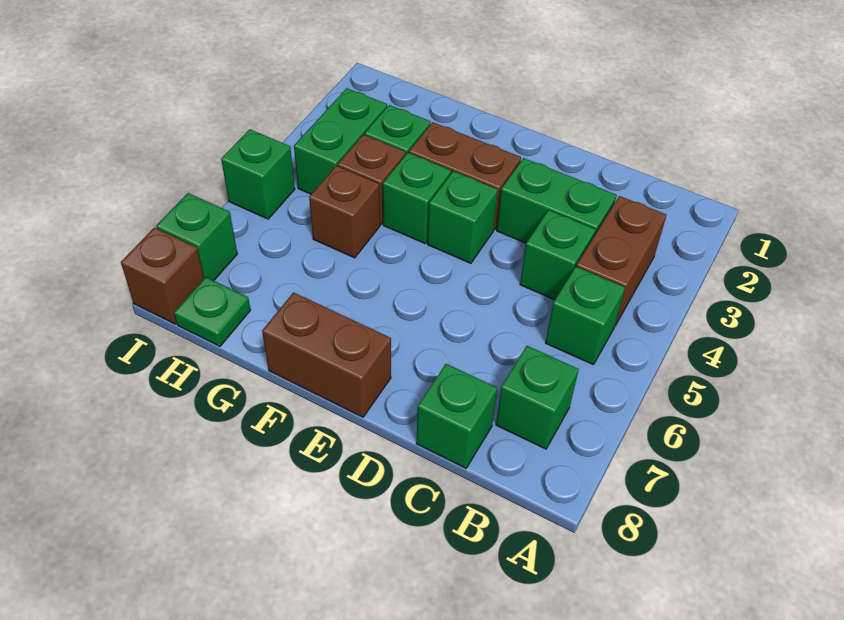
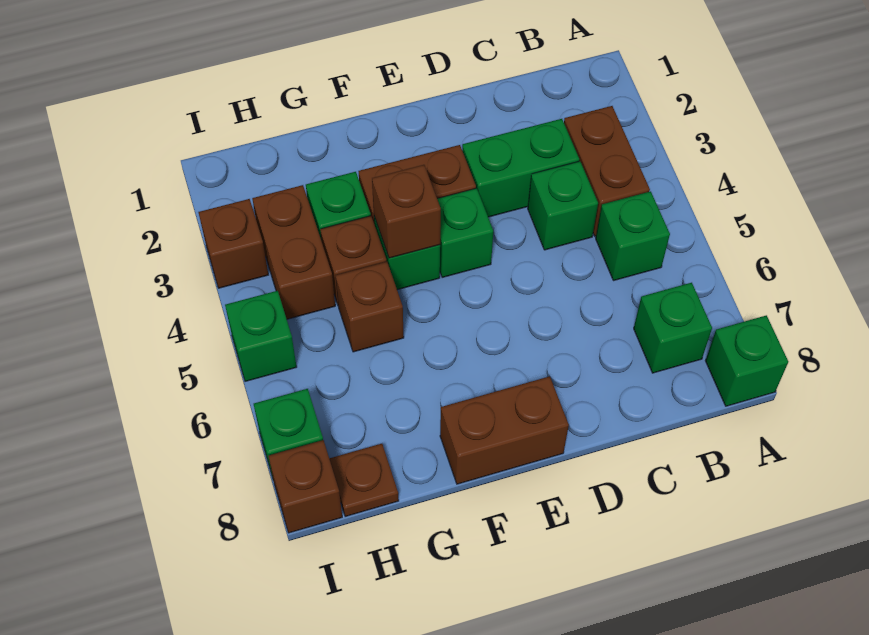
green 1x1 brick [416,364,497,468] -> green 1x1 brick moved to [705,315,788,406]
none -> brown 1x1 brick [372,165,441,258]
green 1x2 brick [294,88,387,194] -> brown 1x2 brick [252,185,335,319]
green 1x1 plate [174,277,250,346] -> brown 1x1 plate [329,444,399,517]
none -> brown 1x1 brick [198,199,268,288]

